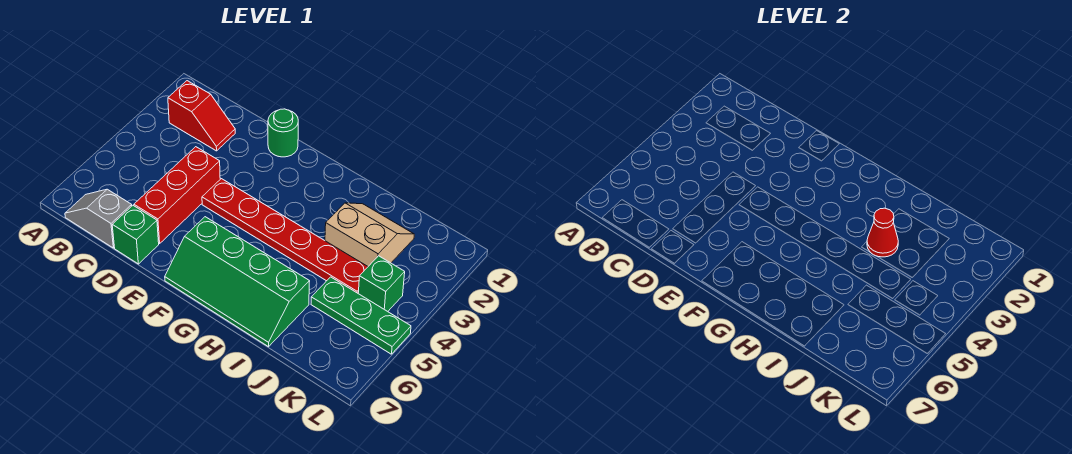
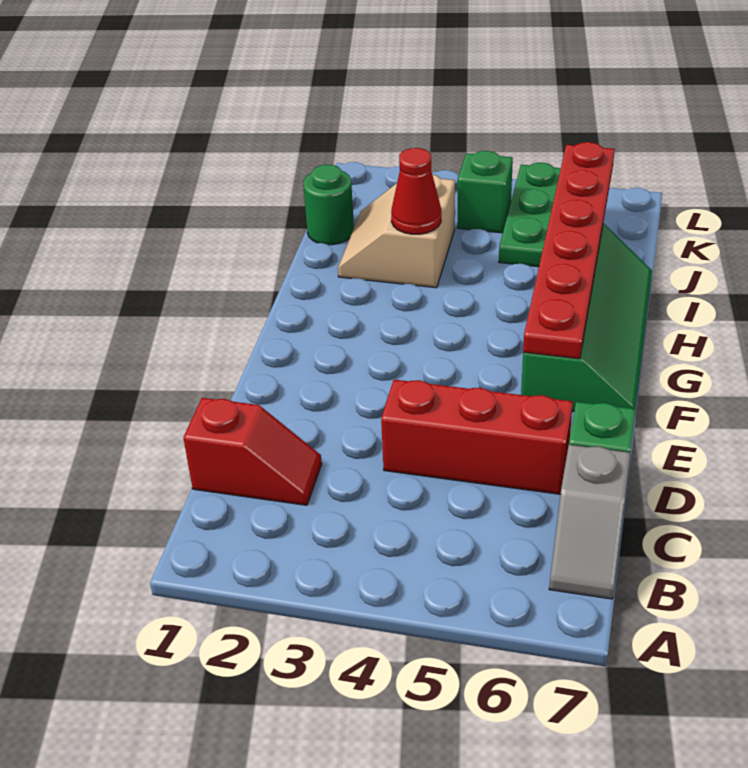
red 1x2 slope [168,81,235,151] -> red 1x2 slope turned to [183,398,322,505]
green 1x1 round brick [268,109,298,157] -> green 1x1 round brick moved to [303,165,354,245]
red 1x6 plate [202,179,368,293] -> red 1x6 plate moved to [523,142,615,359]

